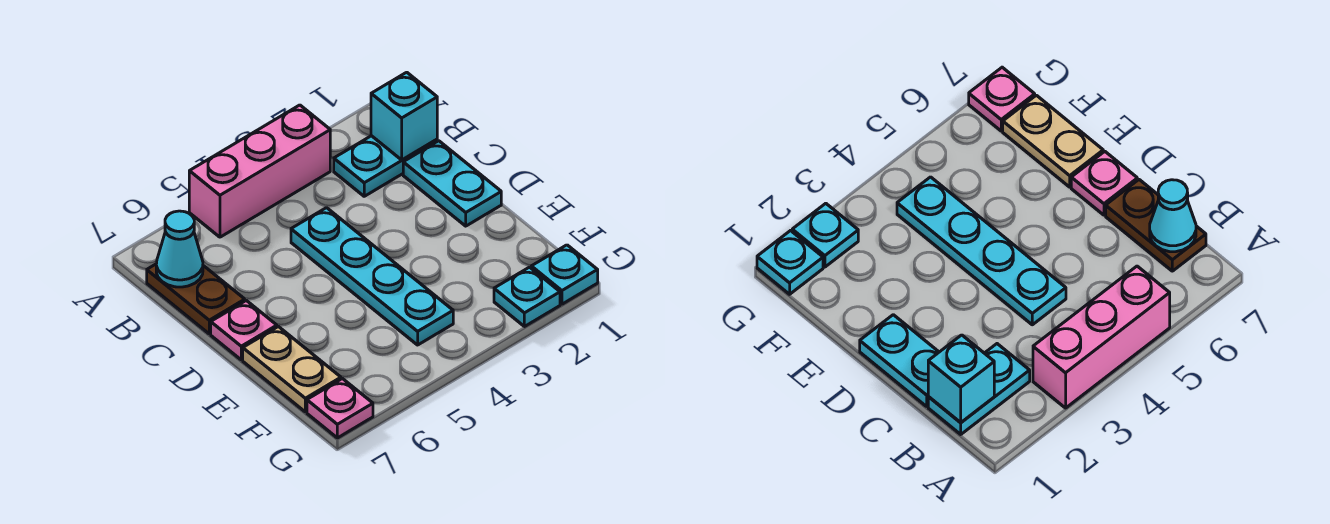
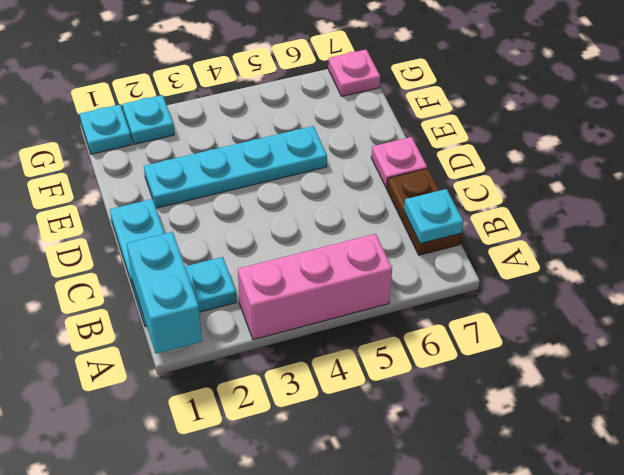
cyan 1x1 brick [371,72,437,160] -> cyan 1x2 brick [127,232,202,354]
cyan 1x1 cone [156,211,203,287] -> cyan 1x1 plate [404,189,464,244]
cyan 1x4 plate [291,208,453,345] -> cyan 1x4 plate turned to [144,126,327,208]
tan 1x2 plate [243,327,341,412] -> none

